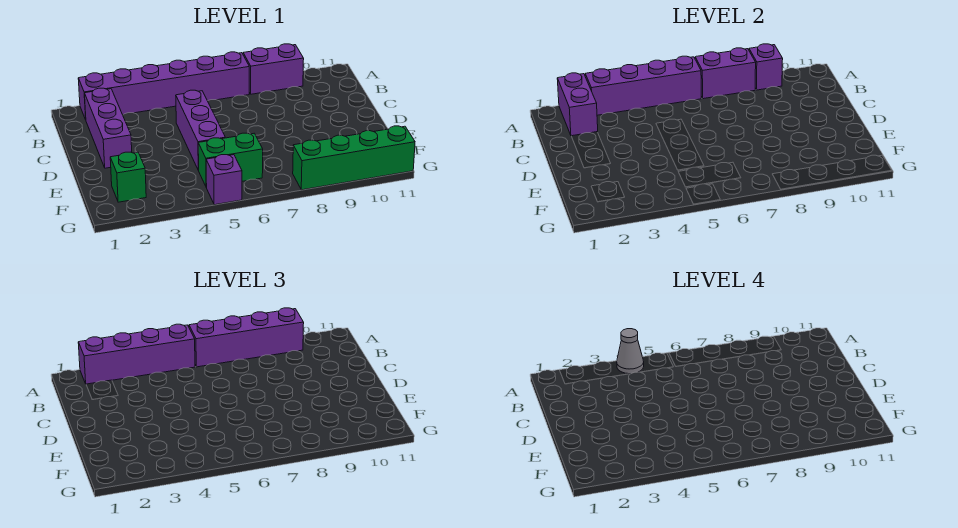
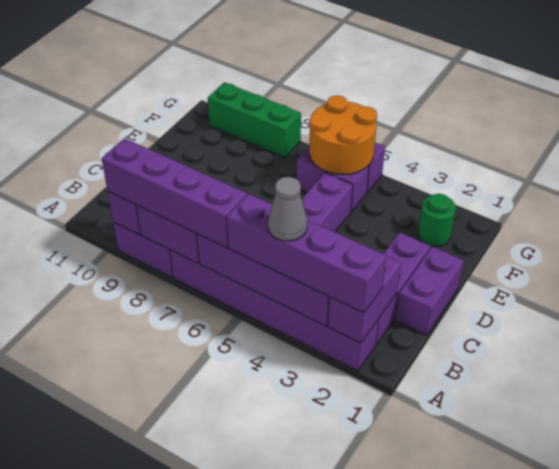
none -> purple 1x2 brick [395,247,464,335]
green 1x1 brick [110,152,146,202] -> green 1x1 round brick [418,194,456,247]
green 1x2 brick [198,133,263,187] -> purple 1x2 brick [297,147,369,212]
none -> orange 2x2 round brick [309,95,377,175]
green 1x4 brick [293,126,415,190] -> green 1x3 brick [208,82,301,158]

